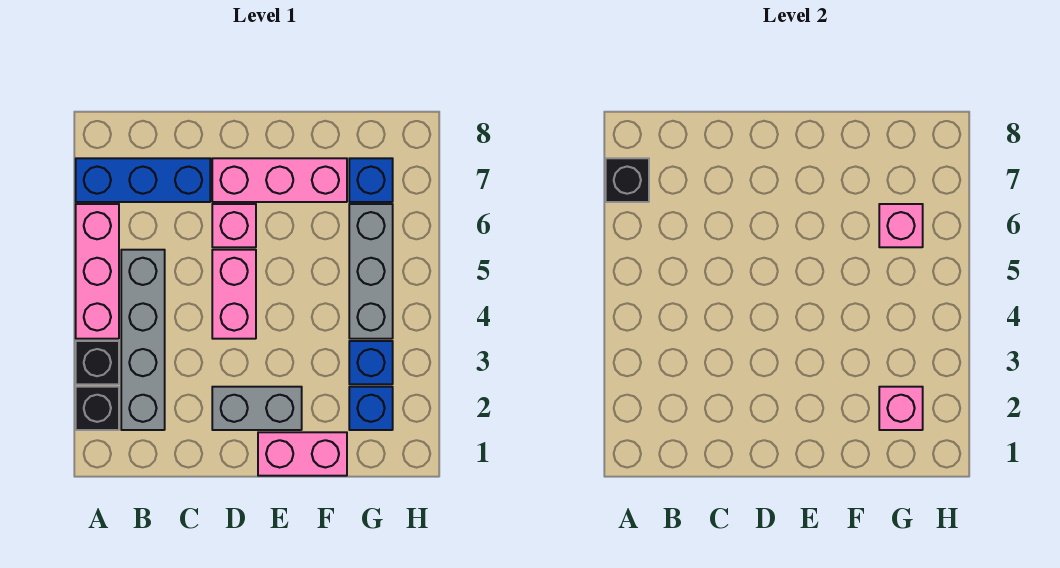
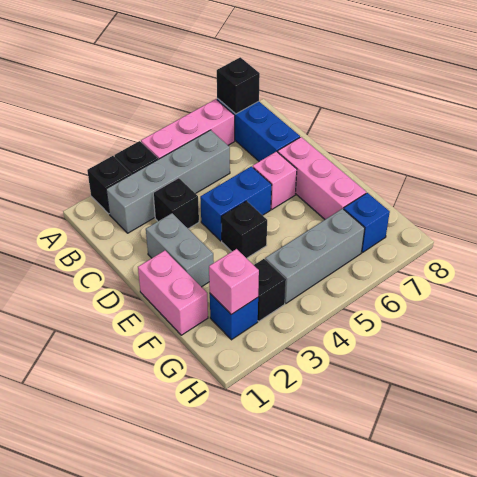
none -> black 1x1 brick [153,178,199,229]
pink 1x2 brick [212,250,256,339] -> blue 1x2 brick [200,166,272,241]
none -> black 1x1 brick [221,201,267,258]
blue 1x1 brick [349,341,393,384] -> black 1x1 brick [254,259,286,321]
pink 1x1 brick [879,204,923,247] -> none

